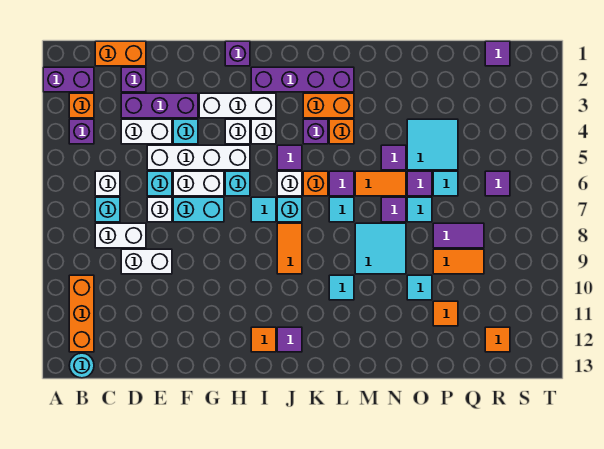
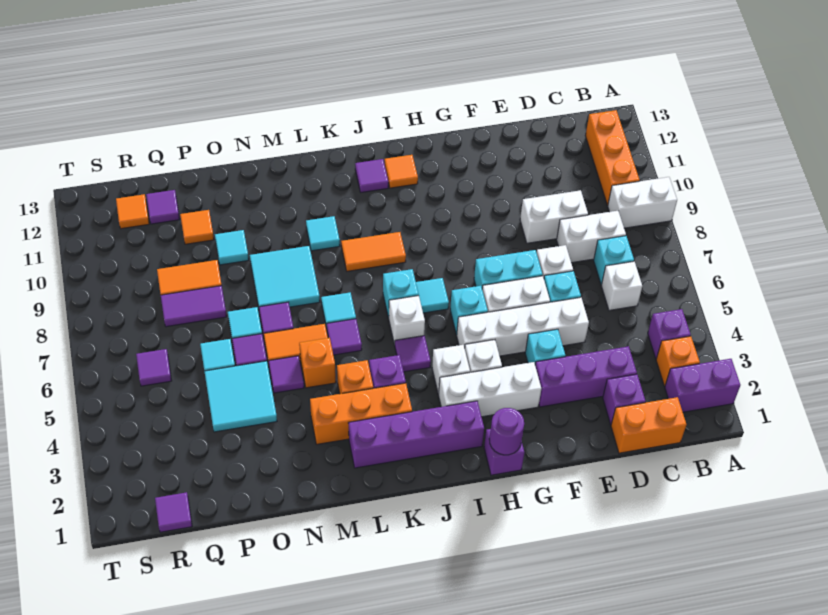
cyan 1x1 round brick [69,353,94,378] -> none
white 1x2 brick [121,119,172,144] -> white 1x2 brick moved to [608,177,677,228]
none -> purple 1x1 round brick [489,408,524,455]
orange 1x2 tile [277,223,302,274] -> orange 1x2 tile turned to [341,232,406,271]
orange 1x2 brick [303,93,354,118] -> orange 1x3 brick [310,383,412,444]
orange 1x1 brick [303,171,328,196] -> orange 1x1 brick moved to [299,338,336,388]
none -> purple 1x1 tile [146,190,180,224]

